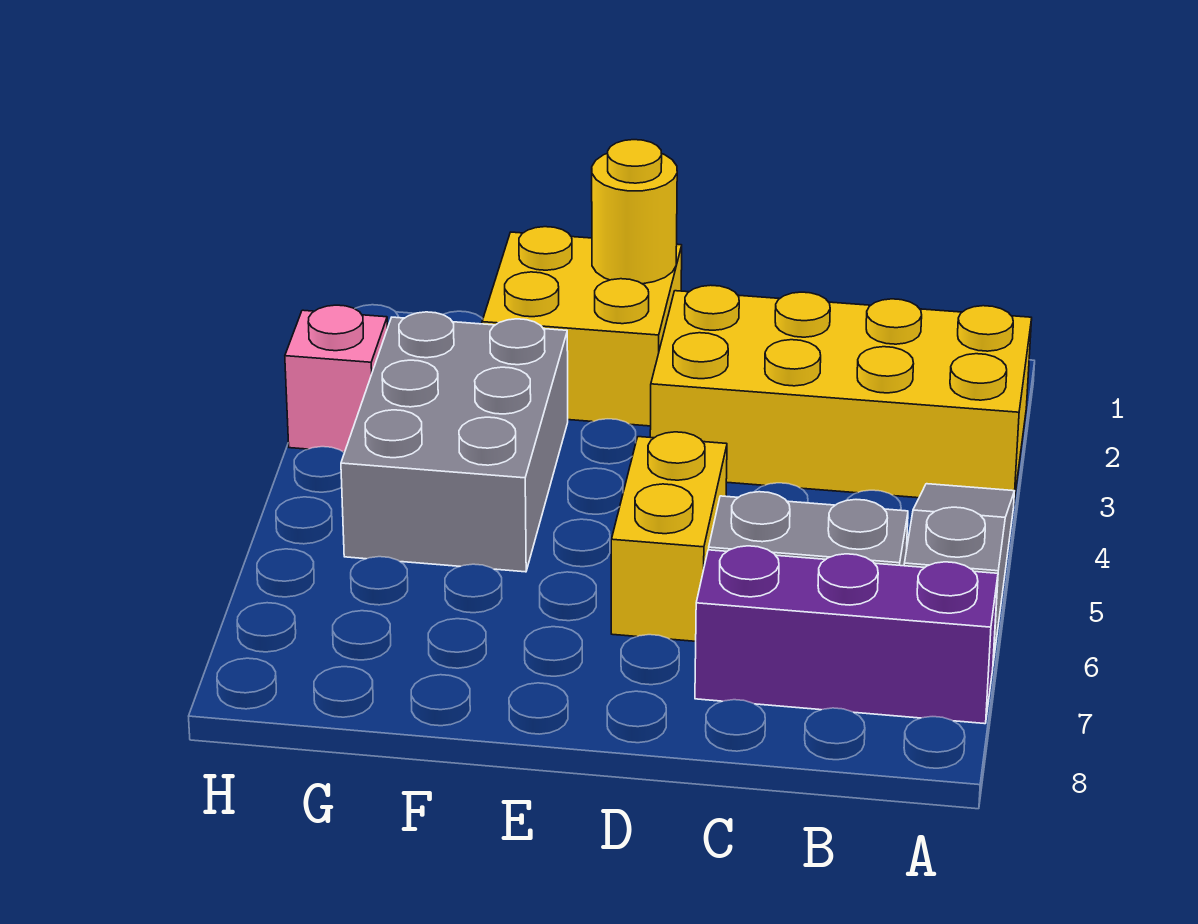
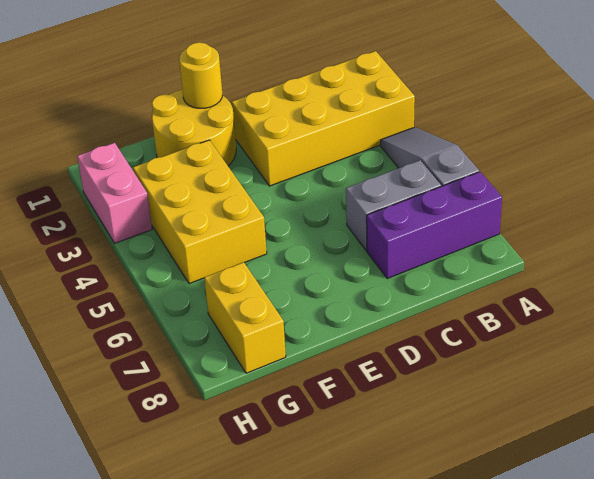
yellow 1x2 brick [611,432,727,641] -> yellow 1x2 brick moved to [204,262,286,373]
yellow 2x2 brick [482,227,682,426] -> yellow 2x2 round brick [152,90,236,166]
grey 2x3 brick [341,312,568,572] -> yellow 2x3 brick [133,140,267,284]
pink 1x1 brick [285,305,387,452] -> pink 1x2 brick [77,143,152,243]

